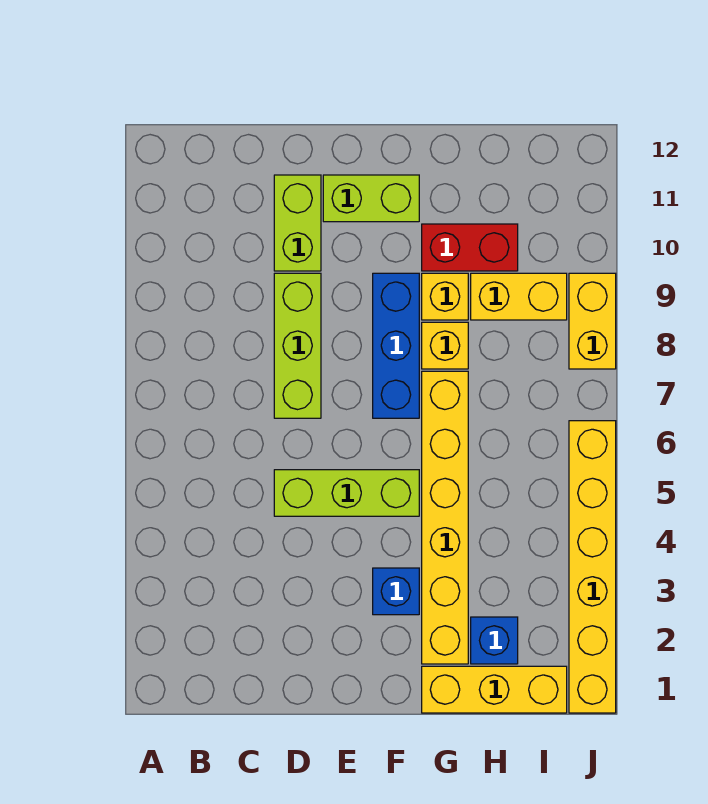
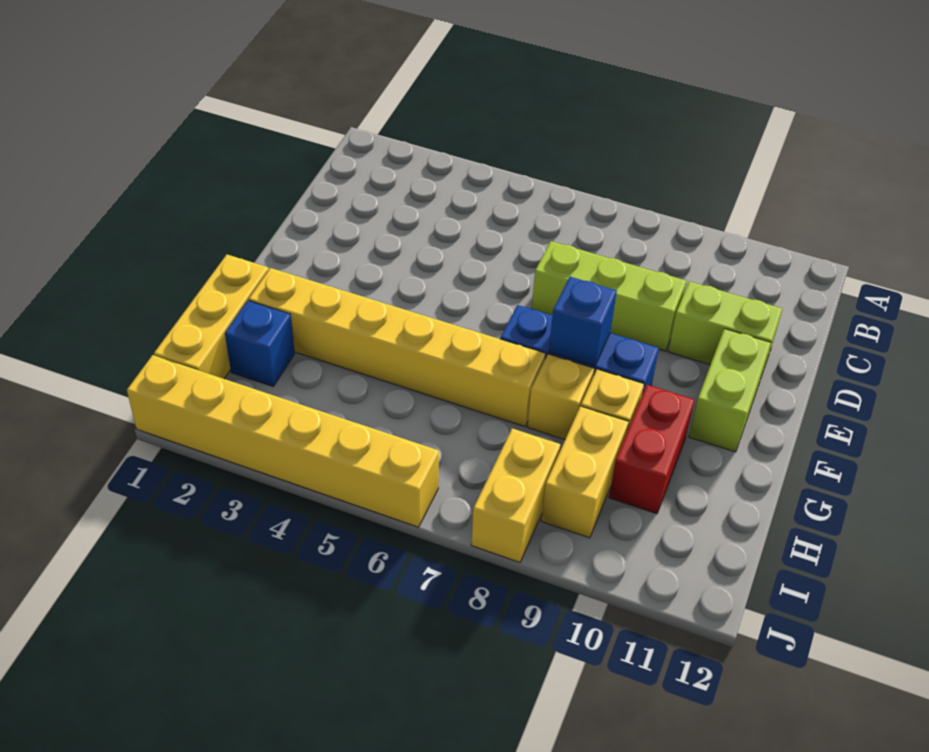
lime 1x3 brick [274,470,419,516] -> none
blue 1x1 brick [373,568,419,615] -> blue 1x1 brick moved to [549,277,617,366]
yellow 1x2 brick [569,273,616,369] -> yellow 1x2 brick turned to [471,428,560,562]

